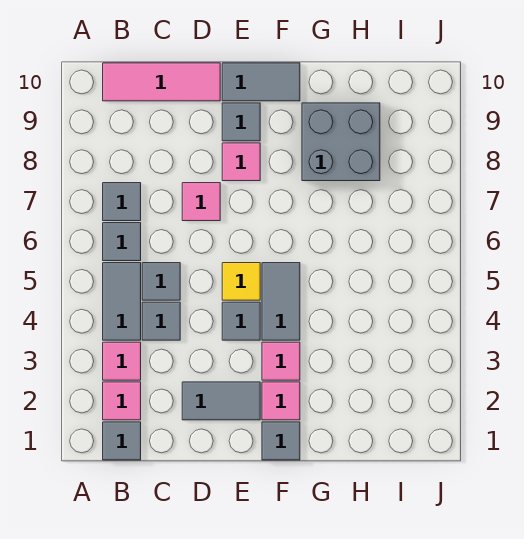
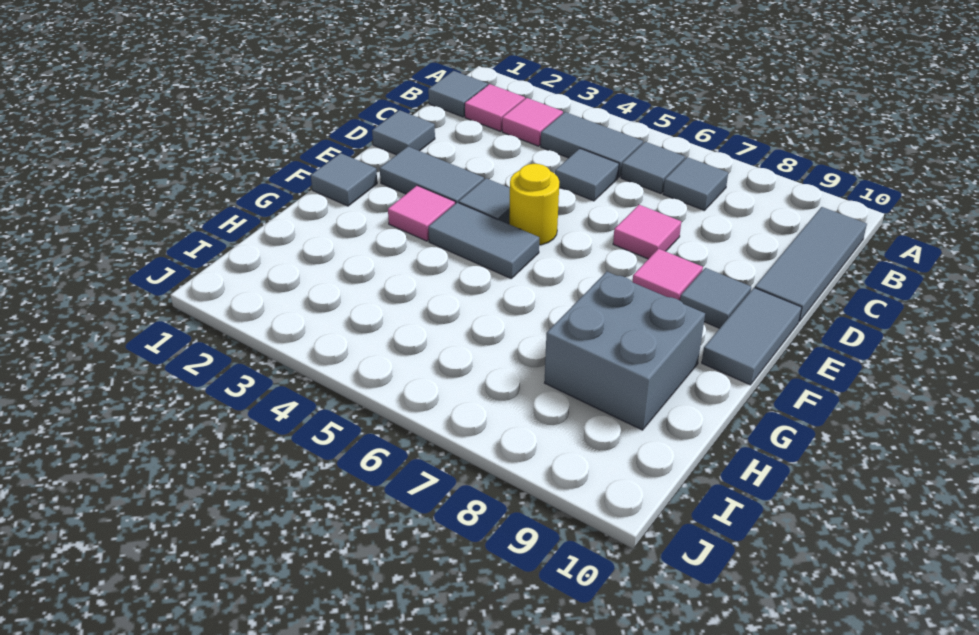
pink 1x3 tile [103,63,220,101] -> grey 1x3 tile [755,207,867,322]
grey 1x1 tile [142,302,180,340] -> grey 1x1 tile moved to [372,110,435,155]
grey 1x2 tile [182,382,260,420] -> grey 1x2 tile turned to [380,147,484,204]
yellow 1x1 tile [222,263,260,300] -> yellow 1x1 round brick [509,164,559,245]
pink 1x1 tile [262,382,300,420] -> none

